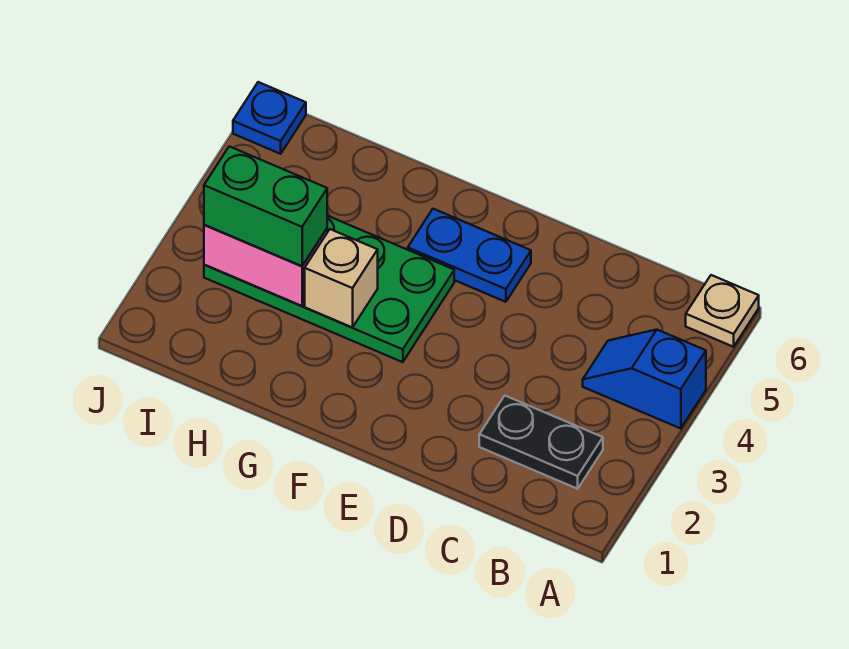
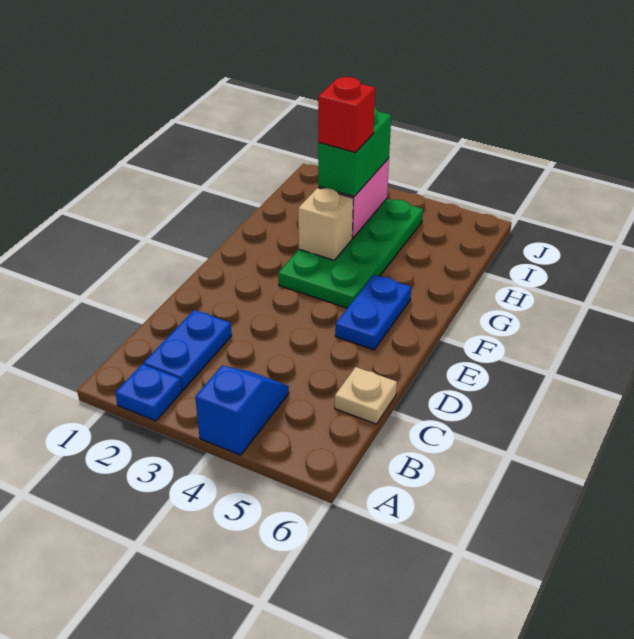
tan 1x1 plate [686,275,759,347] -> tan 1x1 plate moved to [335,367,397,424]
black 1x2 plate [479,396,603,489] -> blue 1x2 plate [144,310,232,390]
none -> red 1x1 brick [318,77,375,152]
blue 1x1 plate [233,82,306,154] -> blue 1x1 plate moved to [115,364,182,421]

